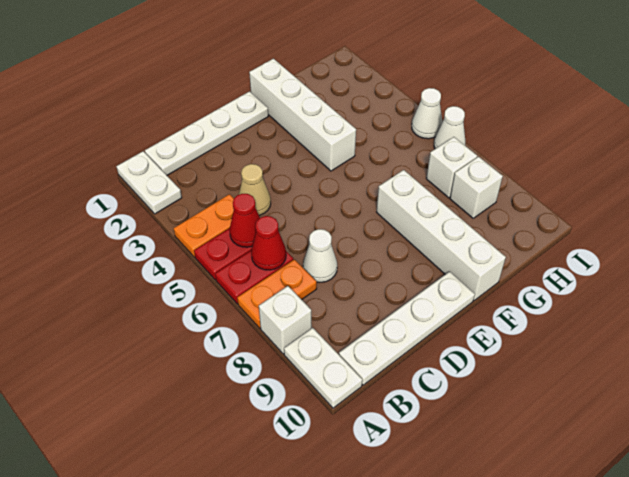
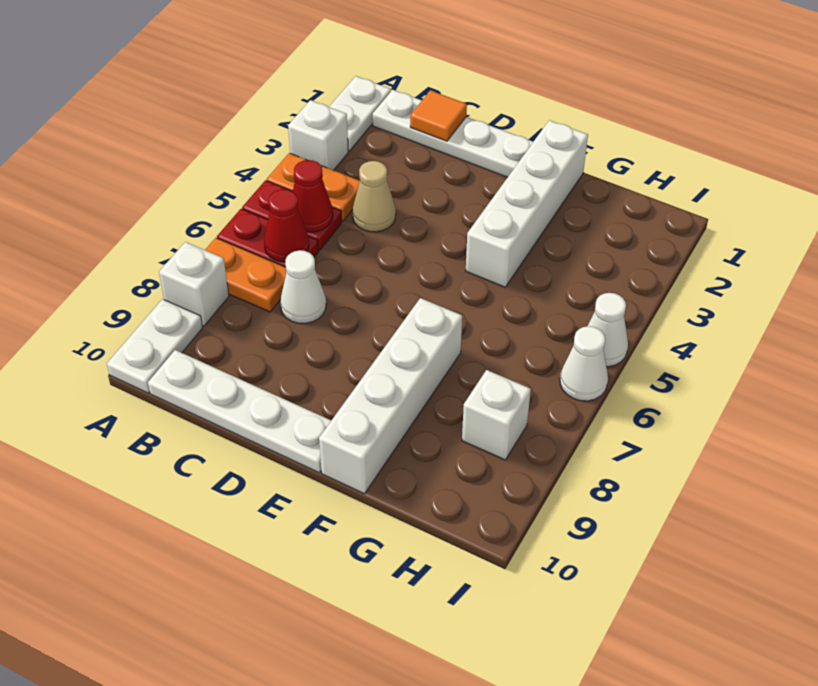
none -> orange 1x1 tile [410,91,467,141]
white 1x1 brick [426,137,477,198] -> white 1x1 brick moved to [288,100,348,170]

